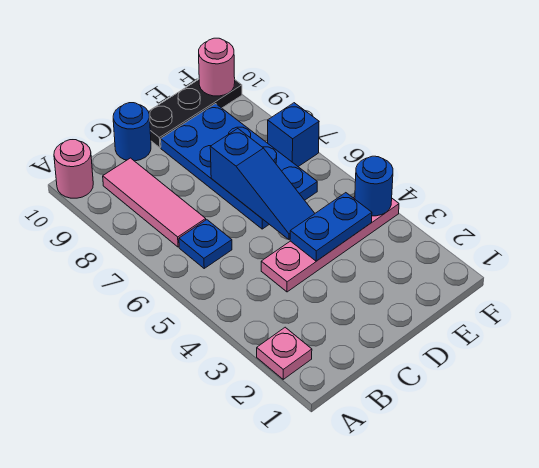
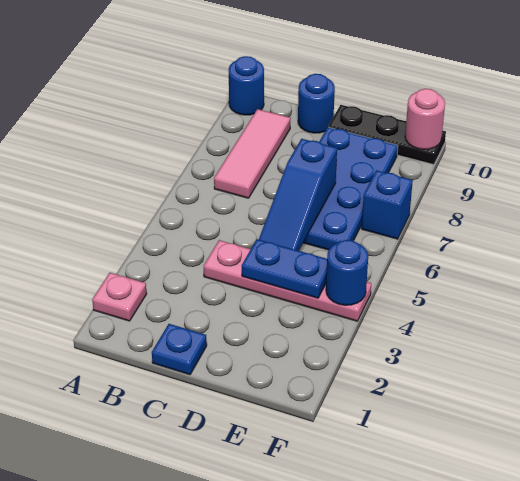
pink 1x1 round brick [54,140,93,198] -> blue 1x1 round brick [229,56,264,115]
blue 1x1 plate [179,220,232,268] -> blue 1x1 plate moved to [152,324,207,375]

